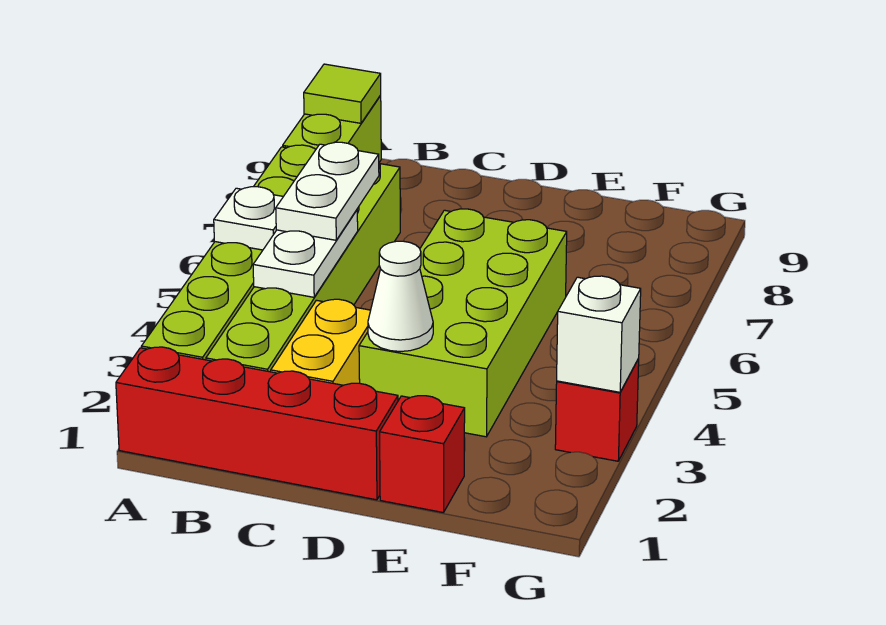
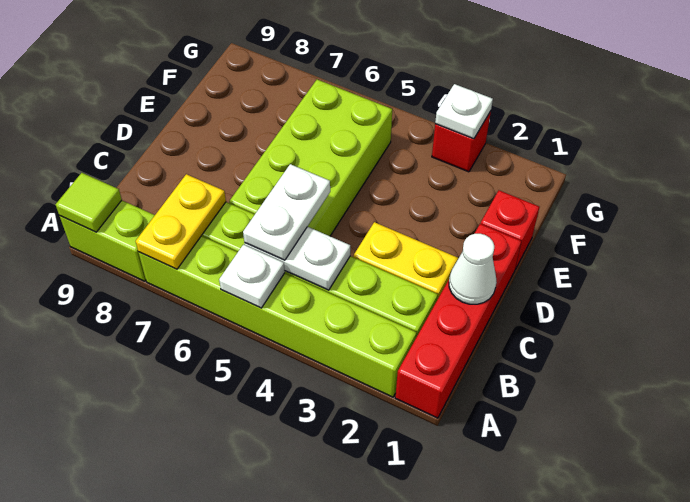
none -> yellow 1x2 plate [136,174,226,269]
white 1x2 plate [276,142,379,240] -> white 1x2 plate turned to [243,164,330,260]
lime 2x4 brick [359,209,567,437] -> lime 2x4 brick turned to [229,79,392,236]
white 1x1 cone [368,241,433,351] -> white 1x1 cone moved to [449,234,497,304]
white 1x1 brick [557,276,641,392] -> white 1x1 plate [435,84,493,139]

